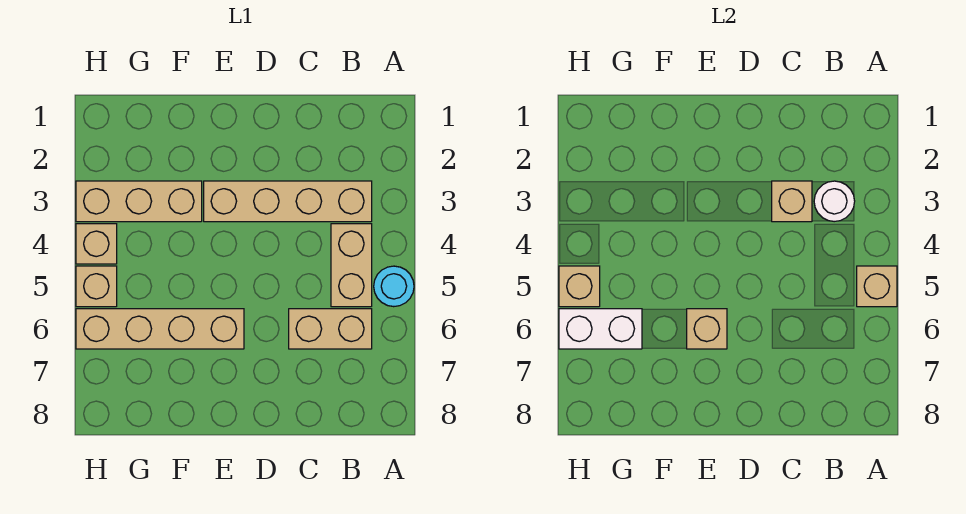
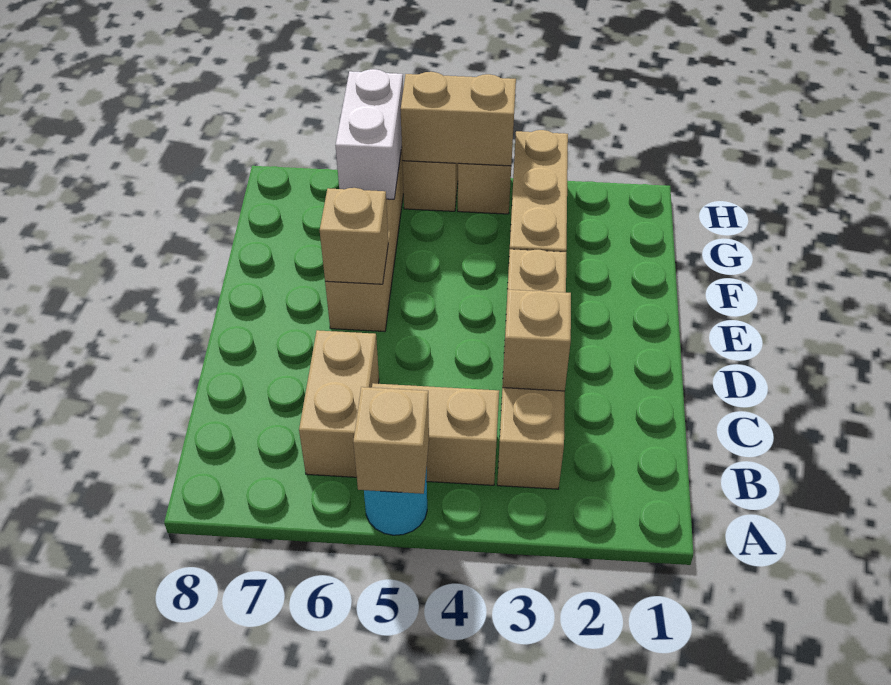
white 1x1 round brick [814,181,855,222] -> none
tan 1x1 brick [559,266,600,307] -> tan 1x2 brick [401,72,516,166]

